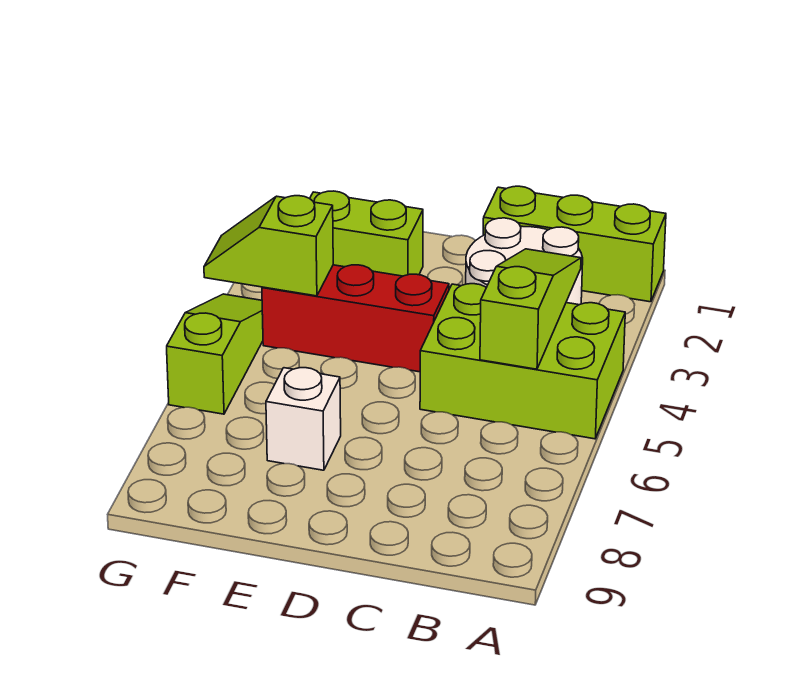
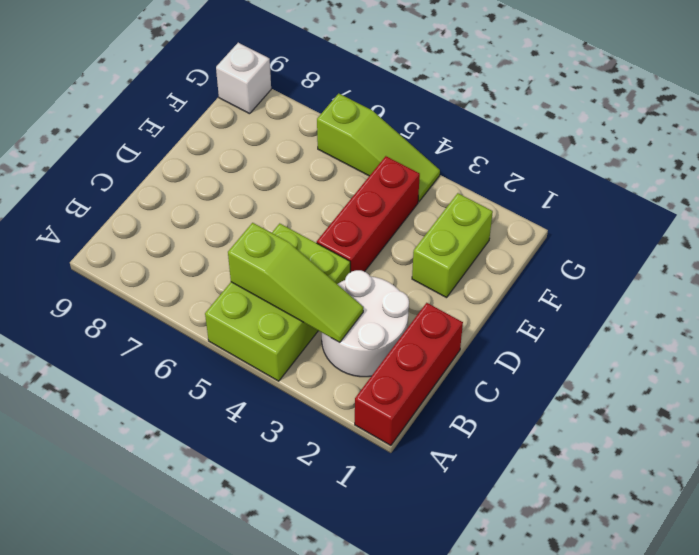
lime 1x3 brick [483,186,666,302] -> red 1x3 brick [355,303,463,445]
white 1x1 brick [266,368,341,470] -> white 1x1 brick moved to [216,43,271,114]
lime 1x2 slope [204,196,333,296] -> none

